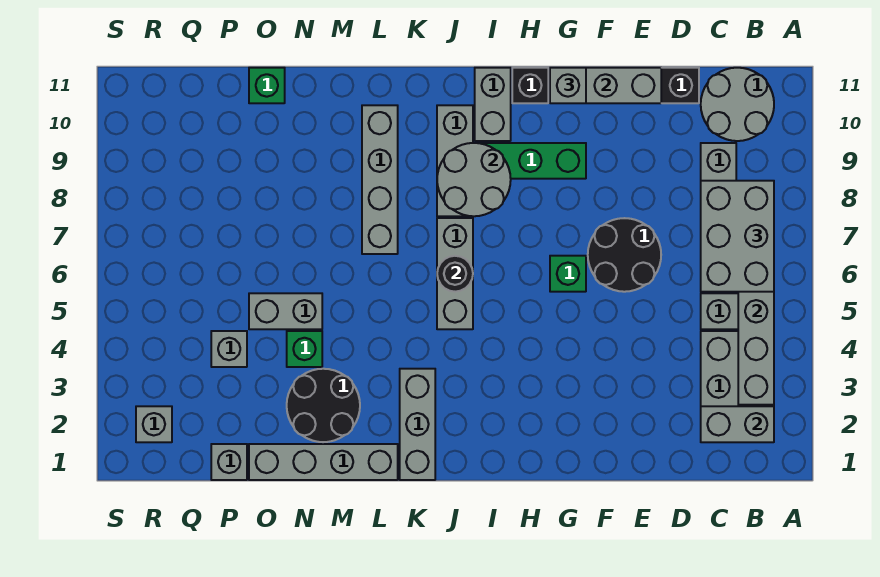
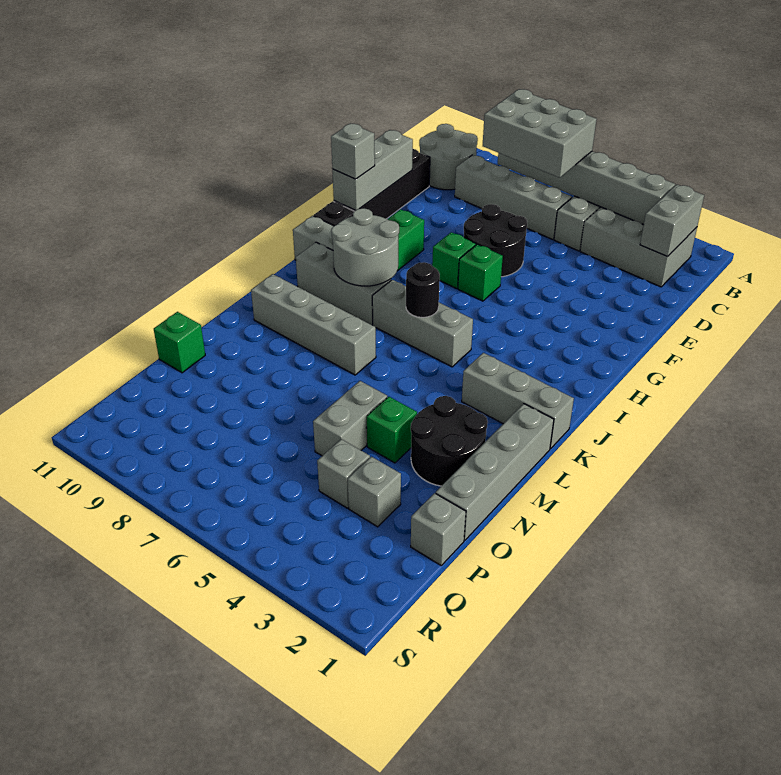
none -> green 1x1 brick [432,232,476,288]
grey 1x1 brick [136,406,172,442] -> grey 1x1 brick moved to [348,457,401,527]

